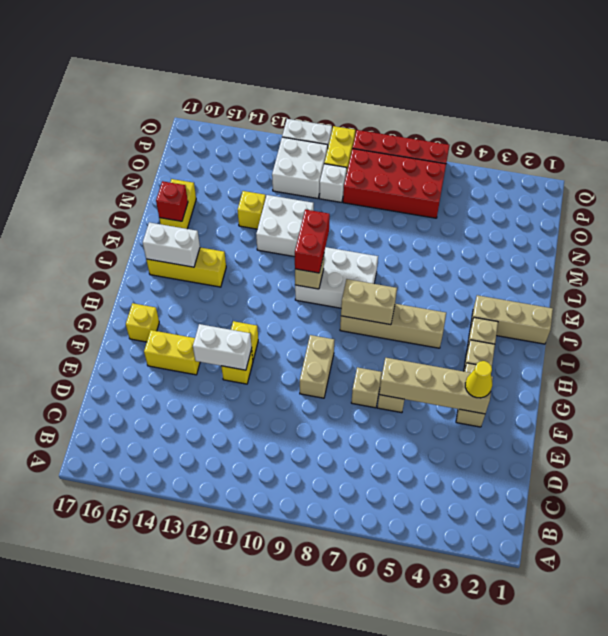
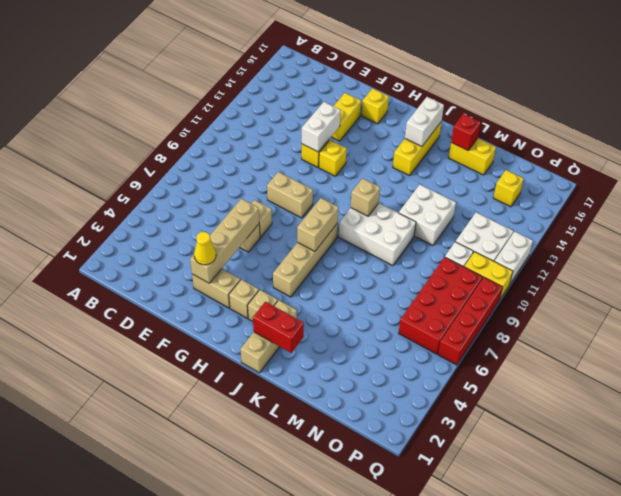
white 2x3 brick [295,247,378,308] -> white 2x3 brick turned to [339,203,416,266]
red 1x2 brick [295,210,330,273] -> red 1x2 brick moved to [253,302,304,353]
yellow 1x1 brick [238,191,266,229] -> yellow 1x1 brick moved to [493,170,524,207]

